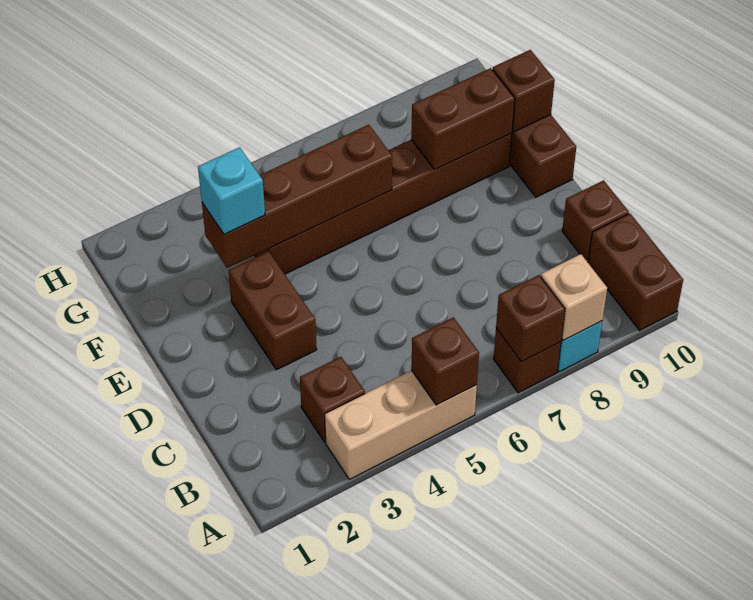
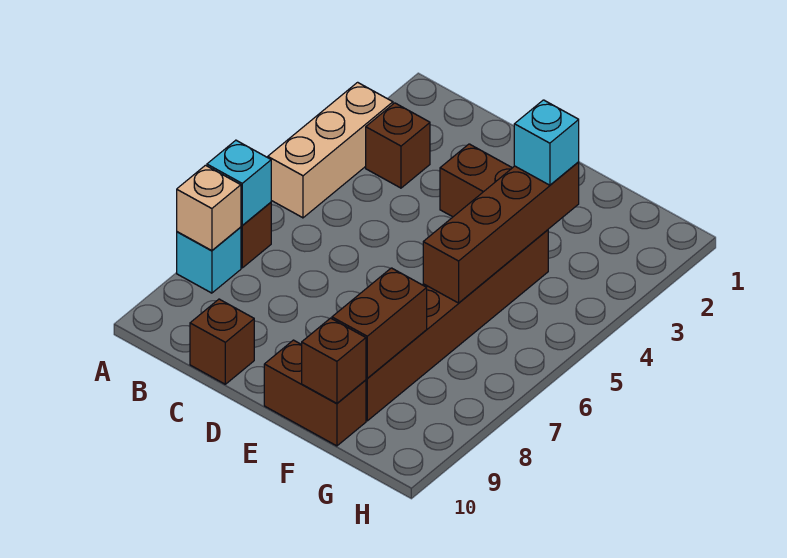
brown 1x1 brick [411,317,479,405] -> none
brown 1x1 brick [496,275,565,362] -> cyan 1x1 brick [207,140,271,226]
brown 1x2 brick [588,214,683,330] -> none

